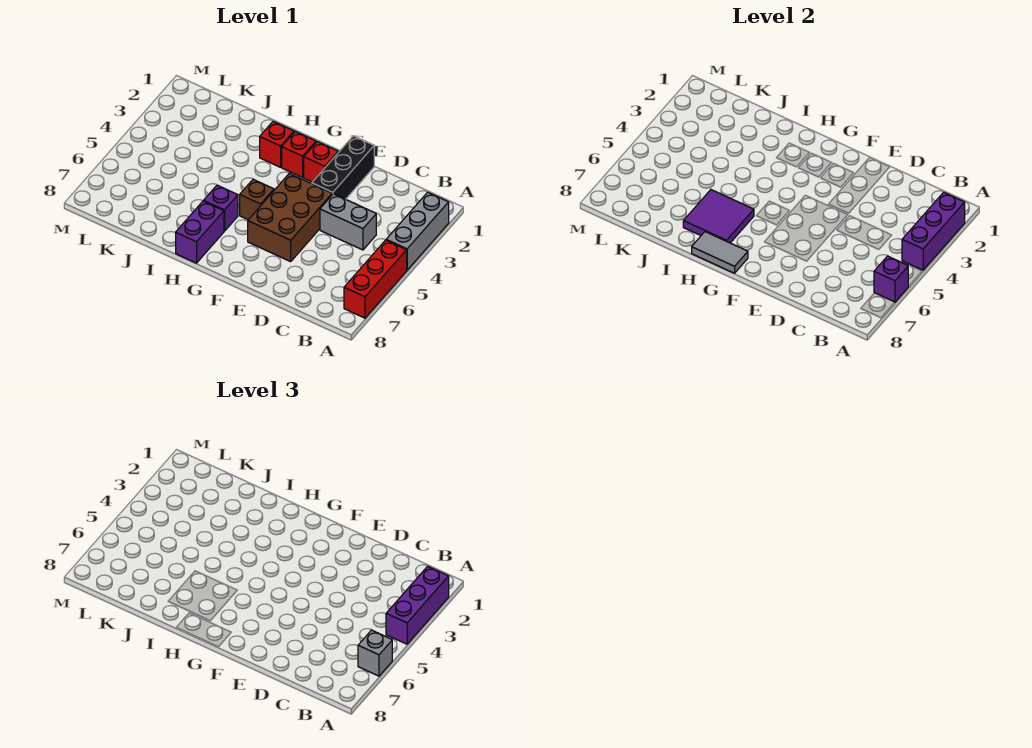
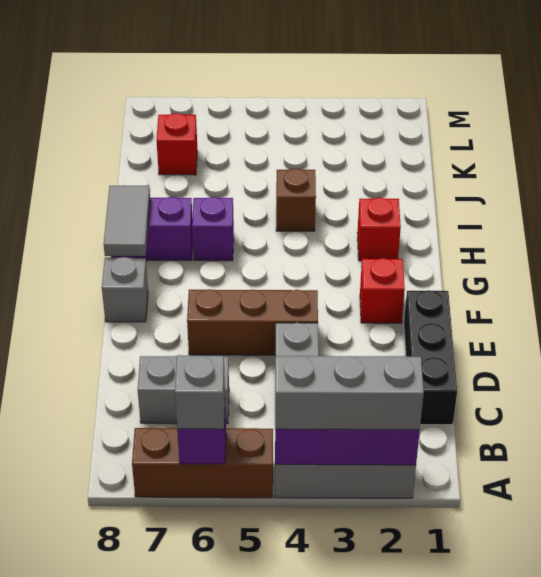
purple 1x3 brick [386,566,449,644] -> grey 1x3 brick [275,356,424,430]
red 1x3 brick [344,240,407,318] -> brown 1x3 brick [132,428,273,498]
none -> grey 1x2 brick [138,356,229,424]
black 1x3 brick [312,136,374,199] -> black 1x3 brick turned to [404,290,457,425]
brown 2x3 brick [248,174,332,262] -> brown 1x3 brick [187,289,318,355]
none -> grey 1x1 brick [102,257,148,322]
red 1x1 brick [282,132,316,177] -> red 1x1 brick moved to [156,113,197,175]
brown 1x1 brick [240,179,274,220] -> brown 1x1 brick moved to [276,168,316,231]
purple 2x2 tile [683,190,754,243] -> none

